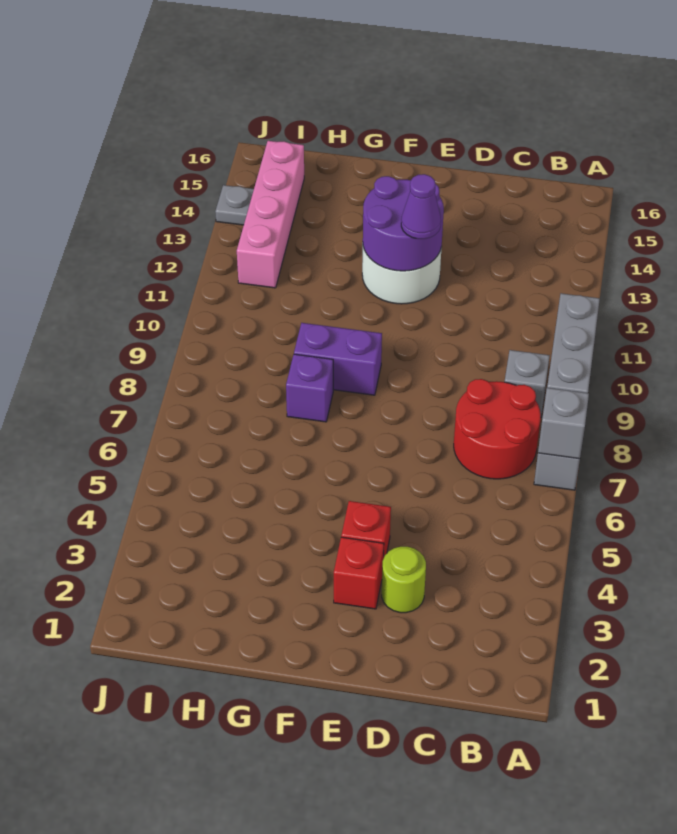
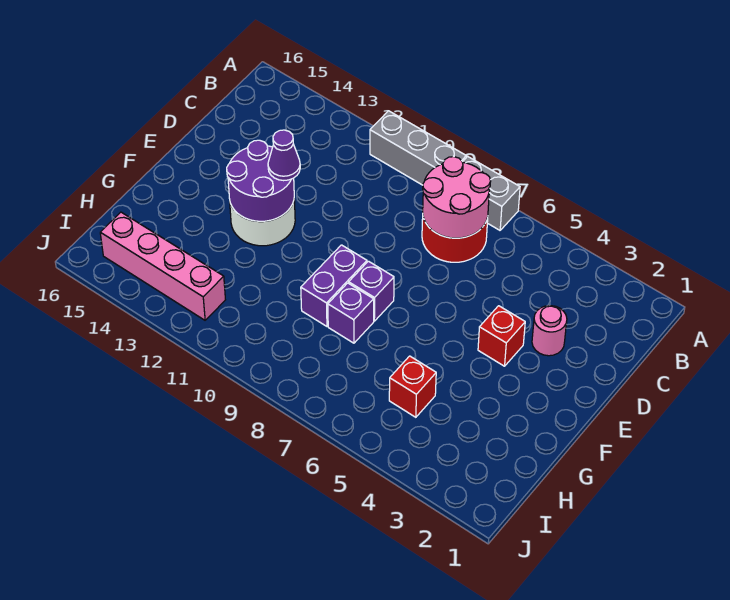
grey 1x1 brick [538,388,589,459] -> none
none -> pink 2x2 round brick [423,157,491,238]
grey 1x1 brick [505,350,550,416] -> none
lime 1x1 round brick [382,547,426,613] -> pink 1x1 round brick [532,306,567,356]
red 1x1 brick [334,537,384,609] -> red 1x1 brick moved to [389,356,436,417]
none -> purple 1x1 brick [349,261,394,321]
grey 1x1 plate [215,185,254,225] -> none

